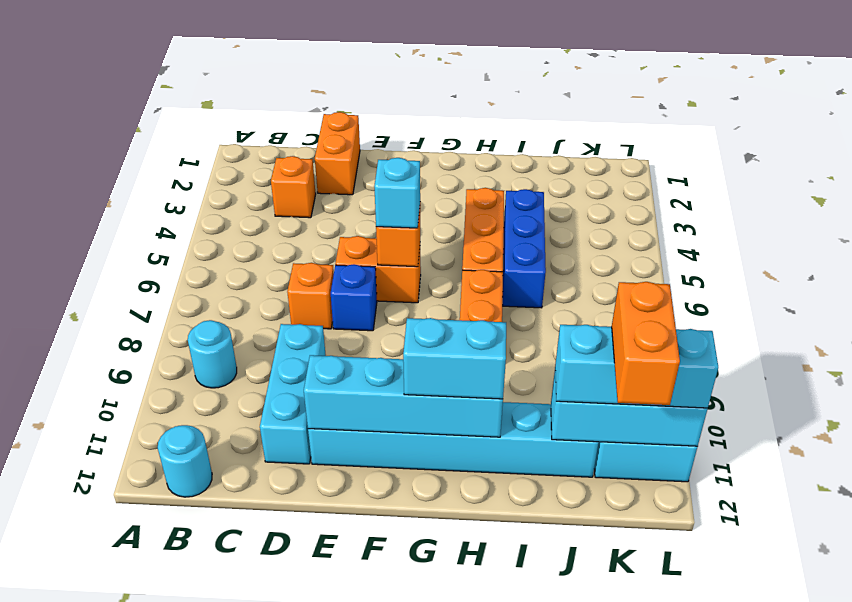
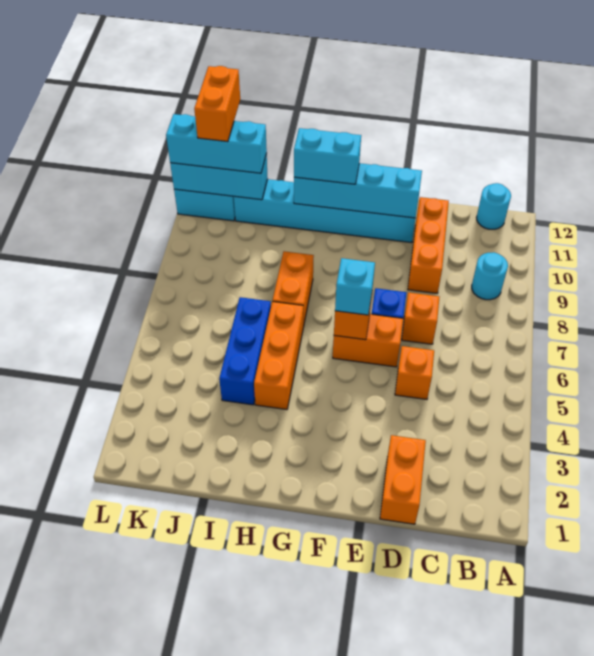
orange 1x1 brick [271,156,316,218] -> orange 1x1 brick moved to [395,346,434,399]
cyan 1x3 brick [260,324,326,464] -> orange 1x3 brick [408,197,449,293]

